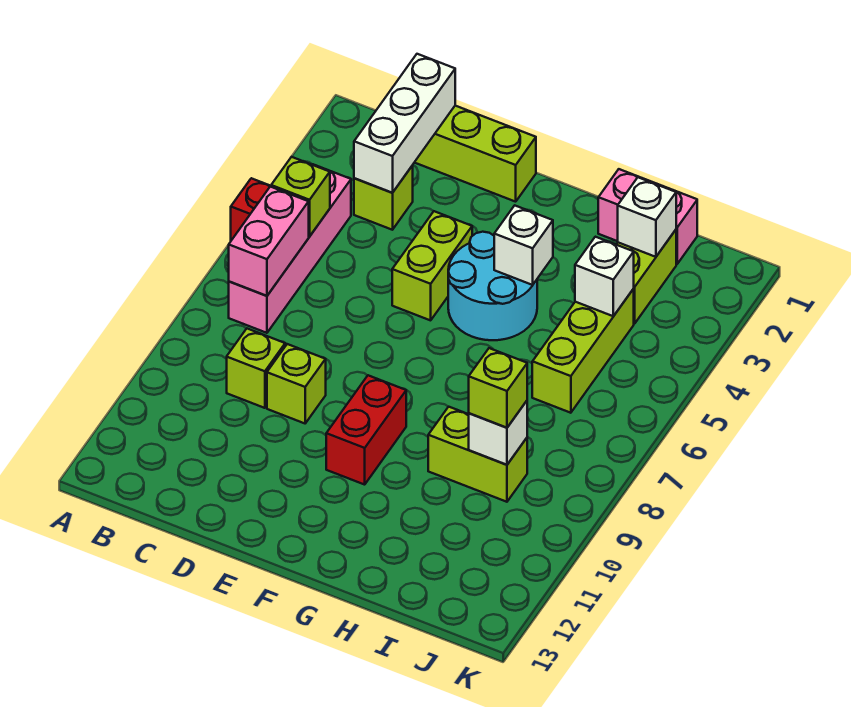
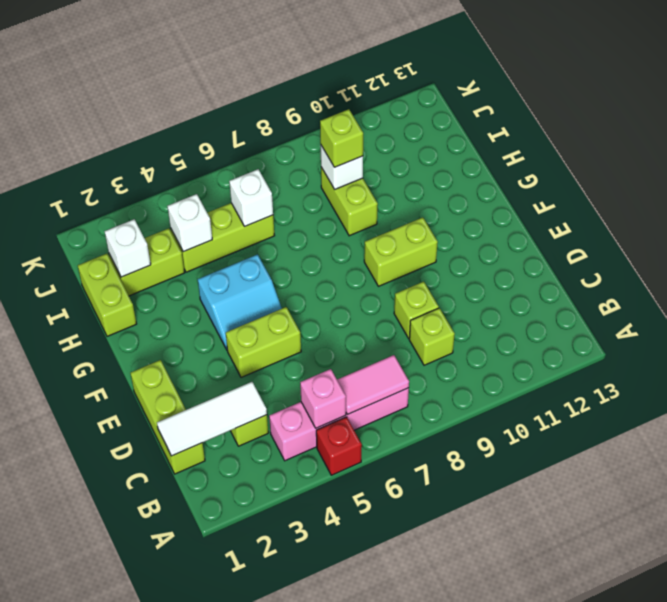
lime 1x1 brick [271,157,330,236] -> pink 1x1 brick [300,369,346,428]
pink 1x2 brick [229,187,309,296] -> pink 1x2 tile [337,355,409,414]
white 1x3 brick [354,54,455,193] -> white 1x3 tile [157,382,267,456]
cyan 2x2 round brick [448,232,537,340] -> cyan 2x2 slope [198,254,282,350]
red 1x2 brick [326,375,406,485] -> lime 1x2 brick [364,217,438,286]
white 1x1 brick [494,205,553,285] -> white 1x1 brick moved to [229,169,273,226]
pink 1x2 brick [598,169,697,264] -> lime 1x2 brick [78,254,136,336]

